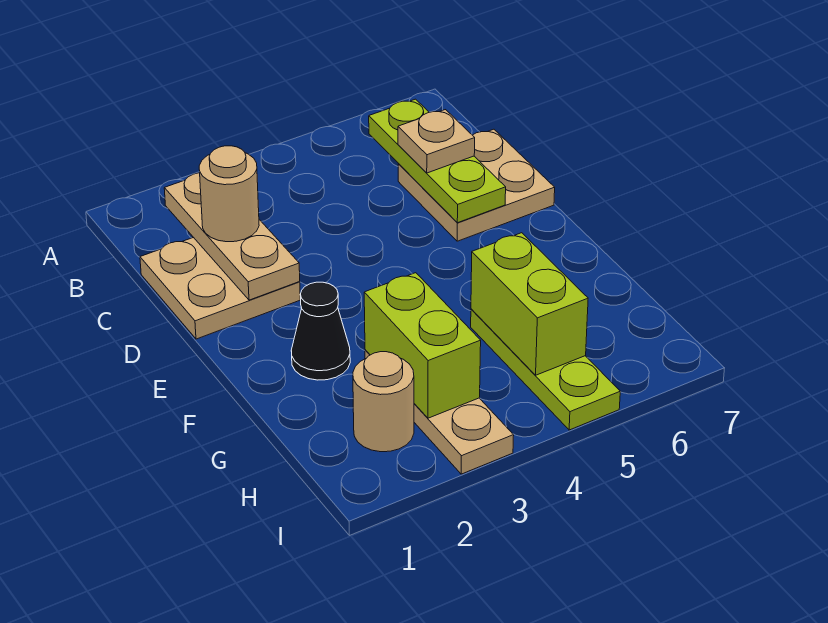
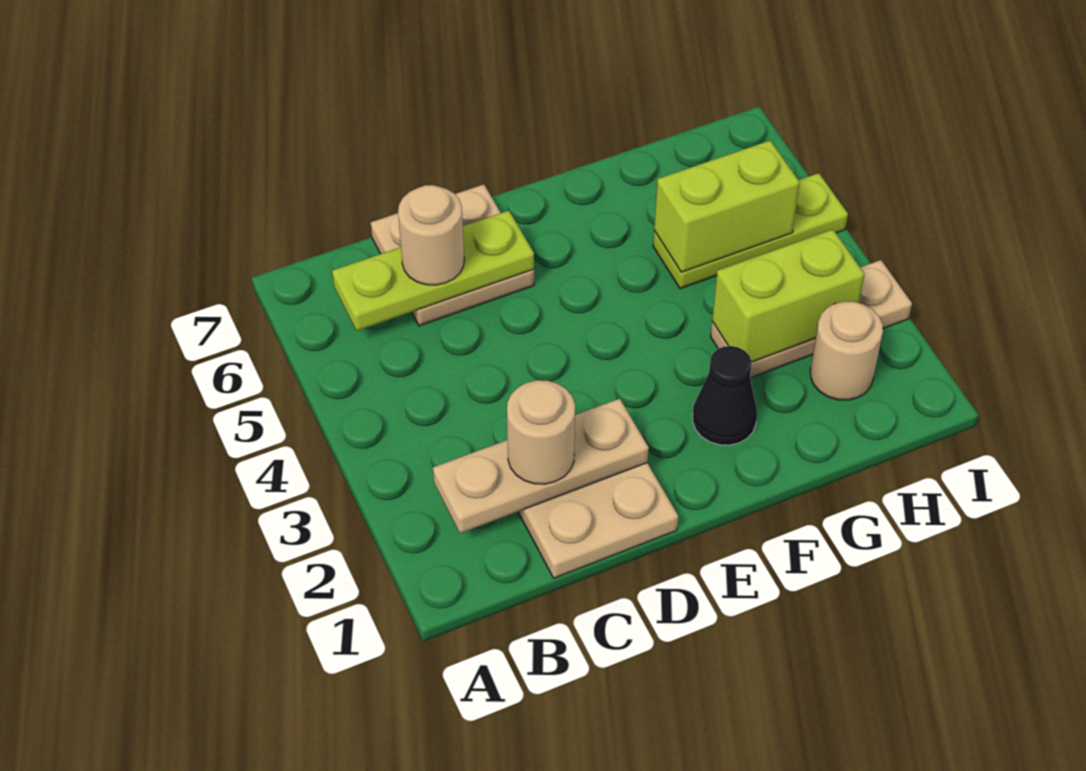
tan 1x1 plate [398,110,475,173] -> tan 1x1 round brick [398,185,464,285]

